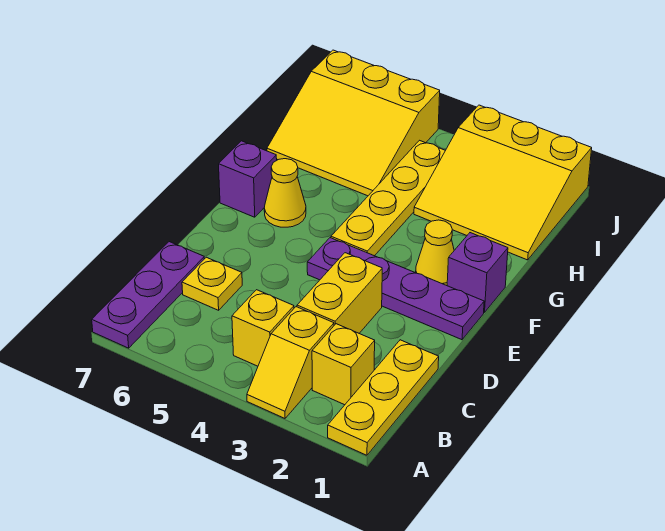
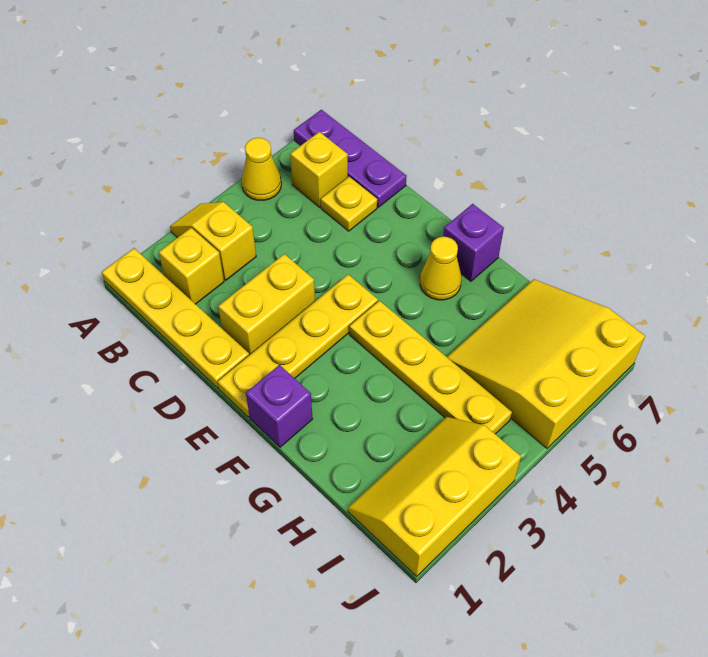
yellow 1x3 plate [328,340,439,455] -> yellow 1x4 plate [102,248,249,388]
yellow 1x1 brick [232,290,294,366] -> yellow 1x1 brick moved to [290,132,348,207]
yellow 1x2 brick [297,253,382,333] -> yellow 1x2 brick turned to [218,254,315,355]
purple 1x4 plate [307,238,484,340] -> yellow 1x4 plate [218,274,378,417]
yellow 1x1 cone [416,220,454,286] -> yellow 1x1 cone moved to [242,138,281,200]
yellow 3x3 slope [414,105,592,260] -> yellow 2x3 slope [348,417,521,576]

